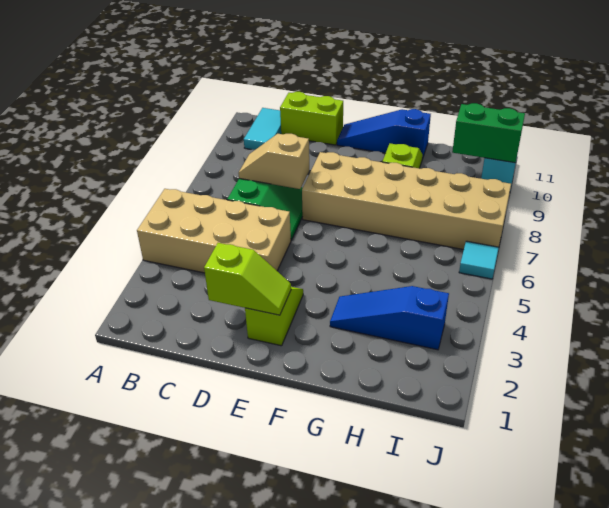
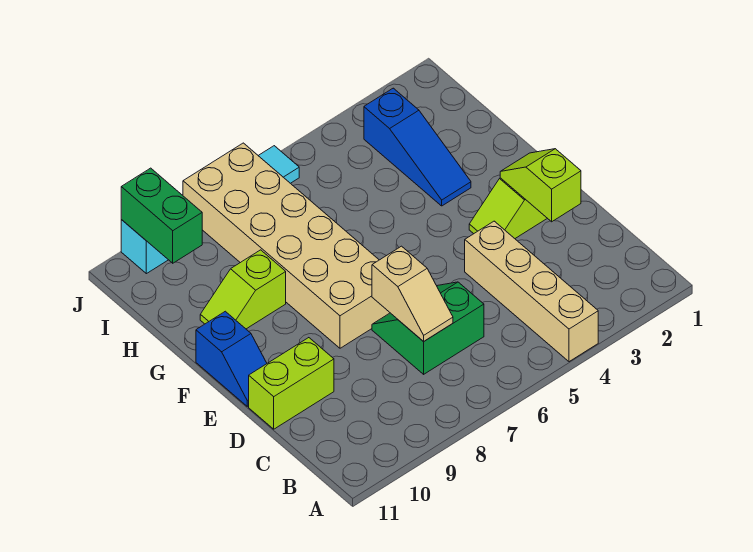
tan 2x4 brick [137,189,291,273] -> tan 1x4 brick [465,221,598,362]
cyan 1x2 tile [244,108,281,150] -> none
lime 1x2 brick [280,92,343,145] -> lime 1x2 brick turned to [249,338,334,429]
blue 1x3 slope [337,109,431,159] -> blue 1x2 slope [196,311,267,406]

